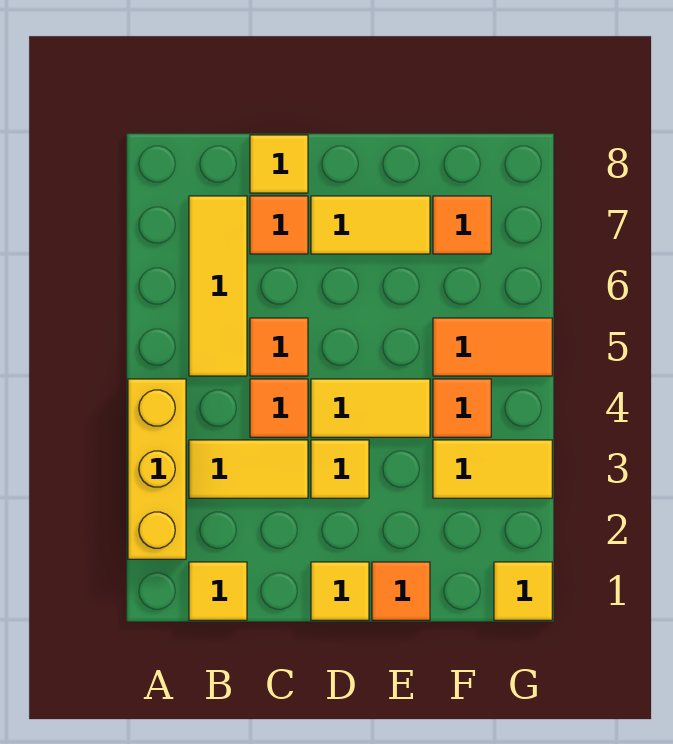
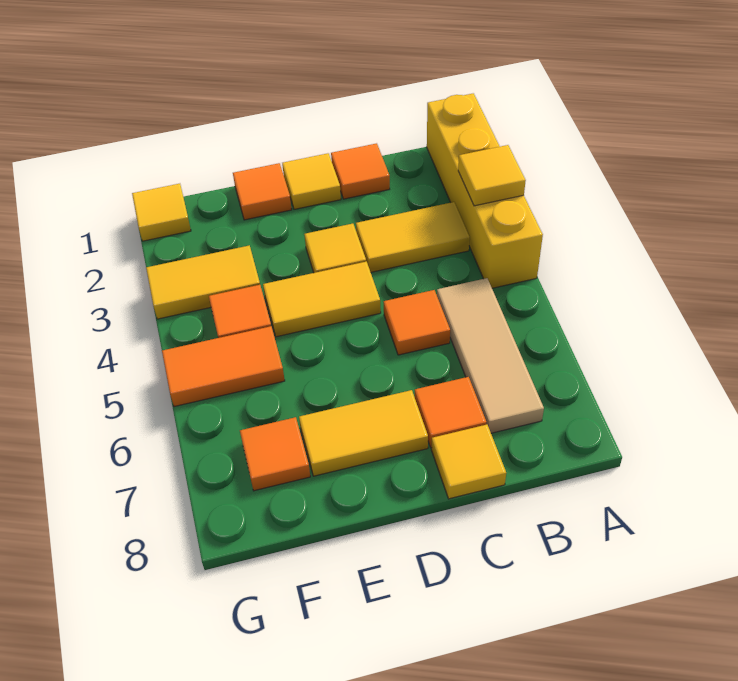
yellow 1x3 brick [128,379,186,559] -> yellow 1x4 brick [427,93,543,288]
yellow 1x1 tile [189,562,247,620] -> yellow 1x1 tile moved to [458,145,526,206]
yellow 1x3 tile [189,196,247,376] -> tan 1x3 tile [437,278,544,433]
orange 1x1 tile [250,379,308,437] -> orange 1x1 tile moved to [331,143,390,199]

